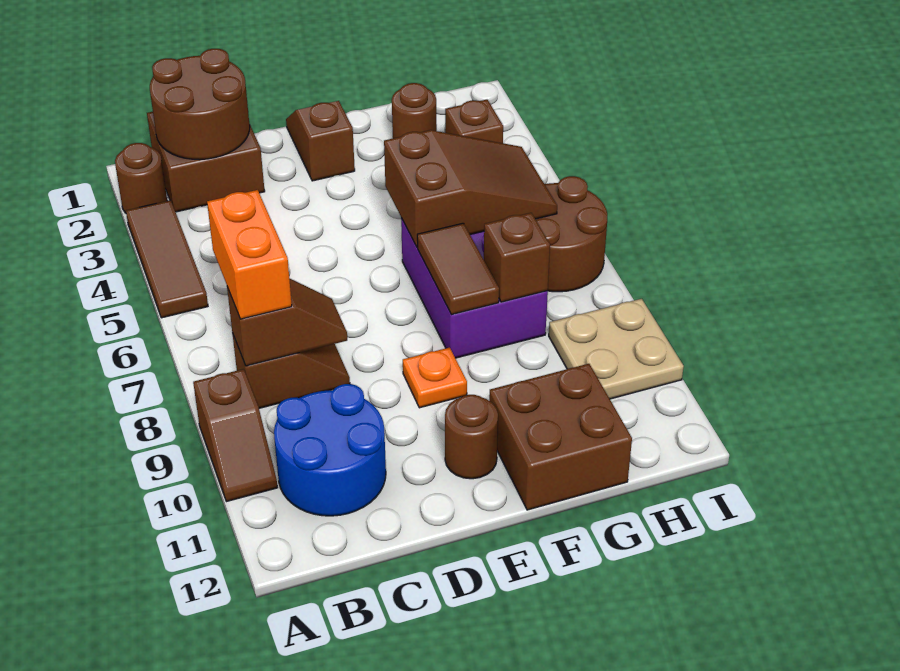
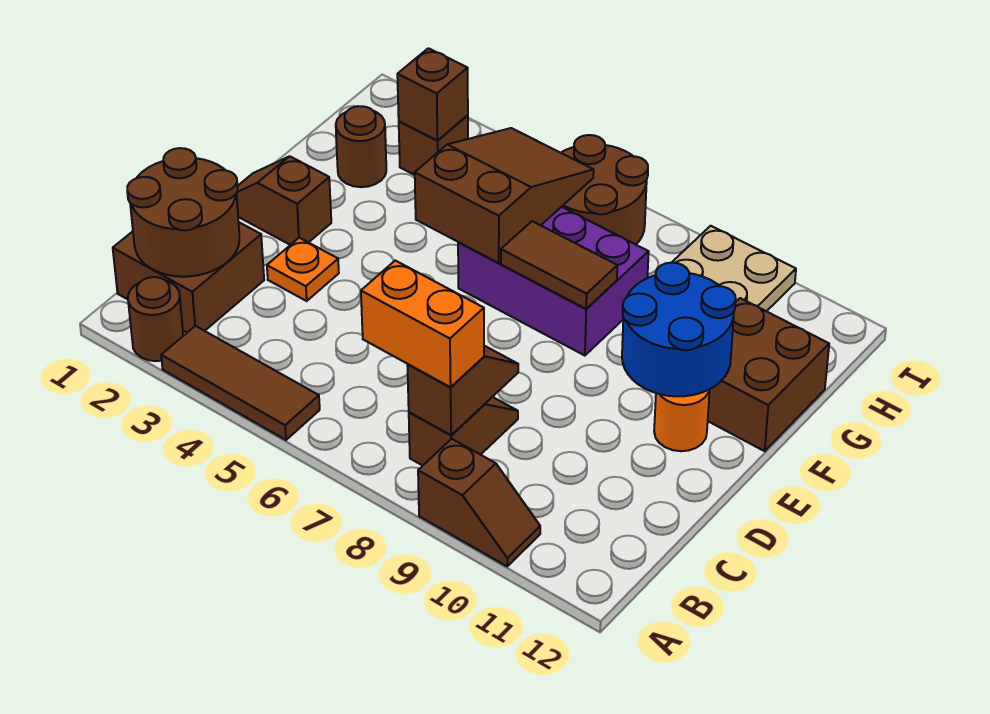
blue 2x2 round brick [274,384,386,516] -> blue 2x2 round brick moved to [622,263,736,396]
orange 1x1 plate [403,347,467,408] -> orange 1x1 plate moved to [267,238,339,301]
brown 1x1 round brick [445,395,498,479] -> orange 1x1 round brick [654,390,710,451]
brown 1x1 brick [484,213,550,302] -> brown 1x1 brick moved to [397,48,468,141]

